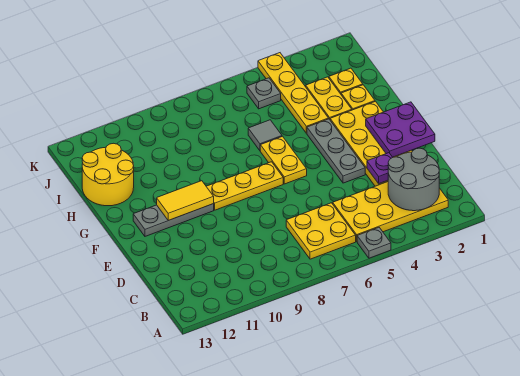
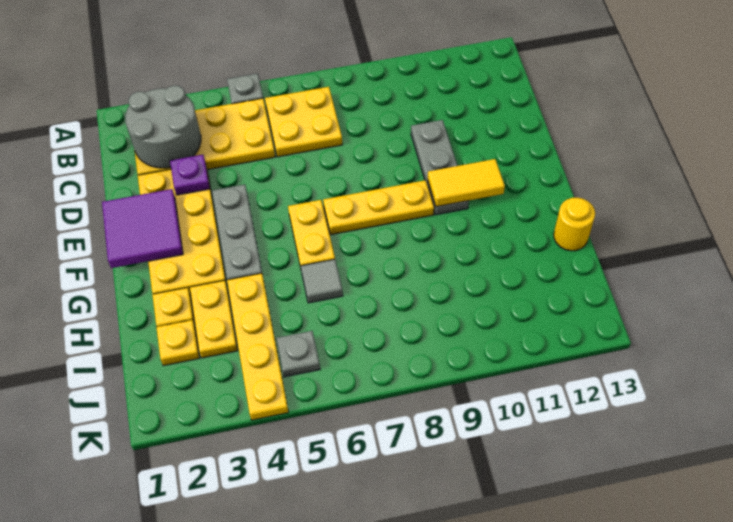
purple 2x2 plate [366,102,435,157] -> purple 2x2 tile [102,189,183,268]
grey 1x3 plate [133,204,214,236] -> grey 1x3 plate turned to [411,120,469,215]
yellow 2x2 round brick [82,143,134,206] -> yellow 1x1 round brick [554,198,595,251]

